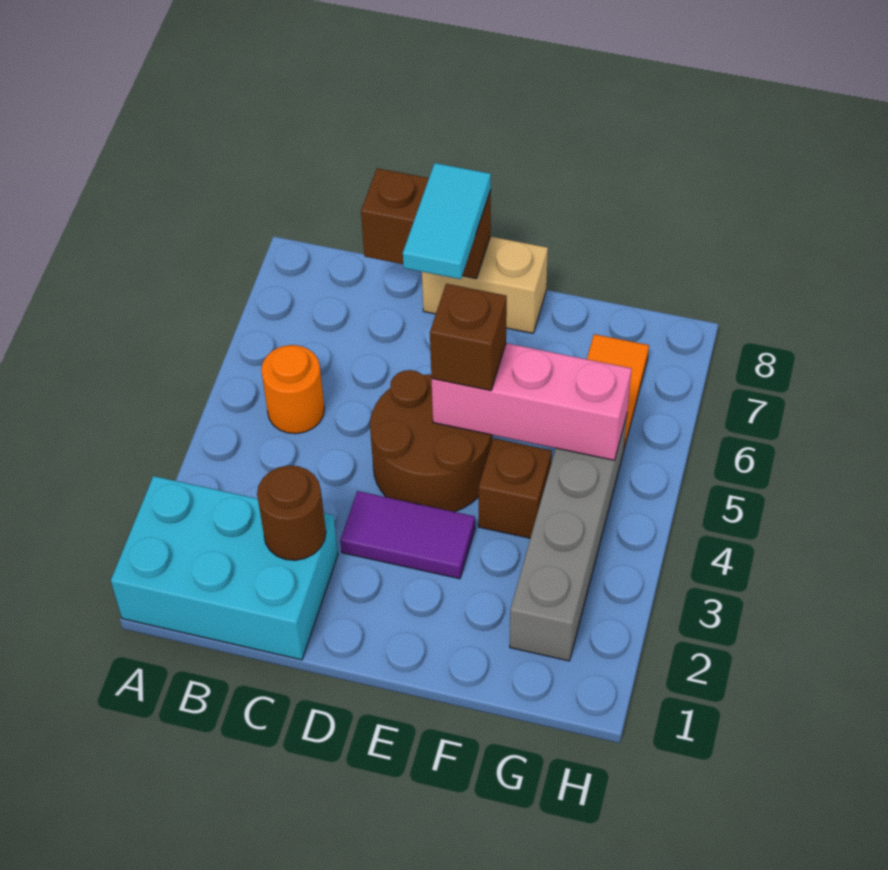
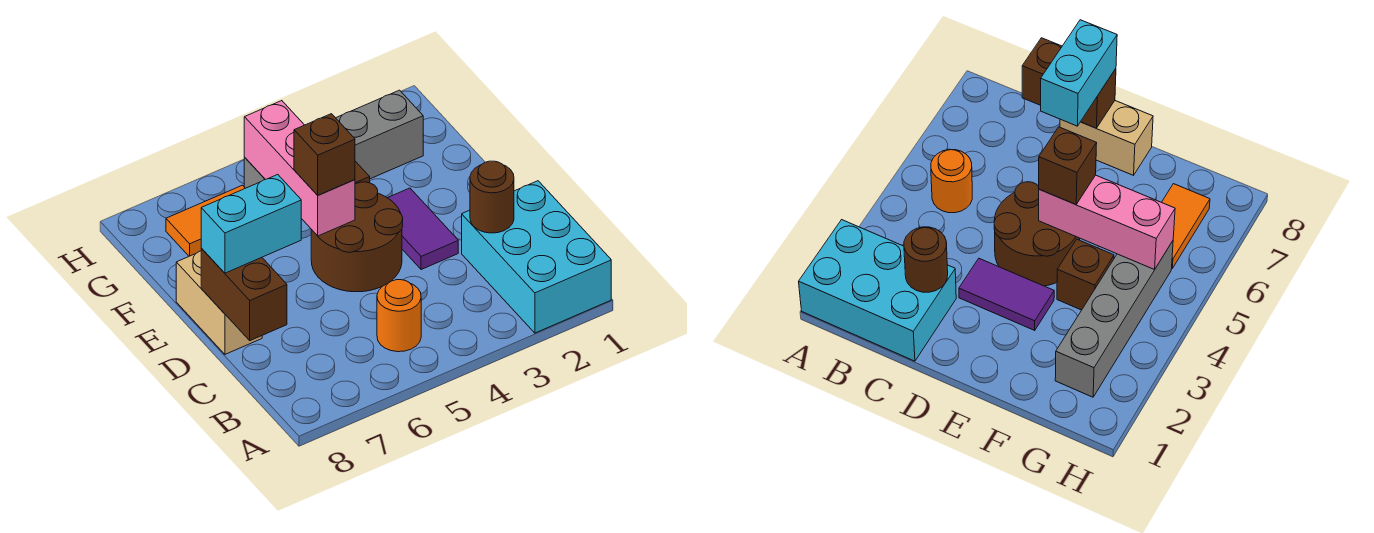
cyan 1x2 tile [403,163,491,279] -> cyan 1x2 brick [201,175,301,273]

